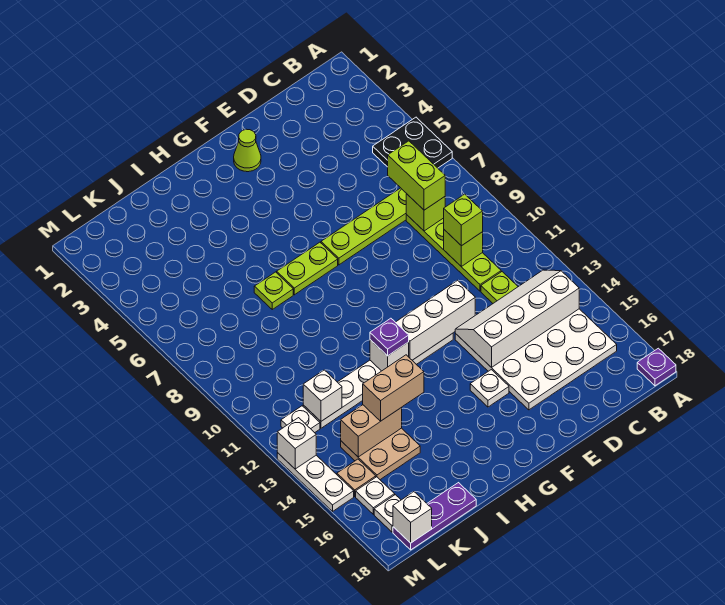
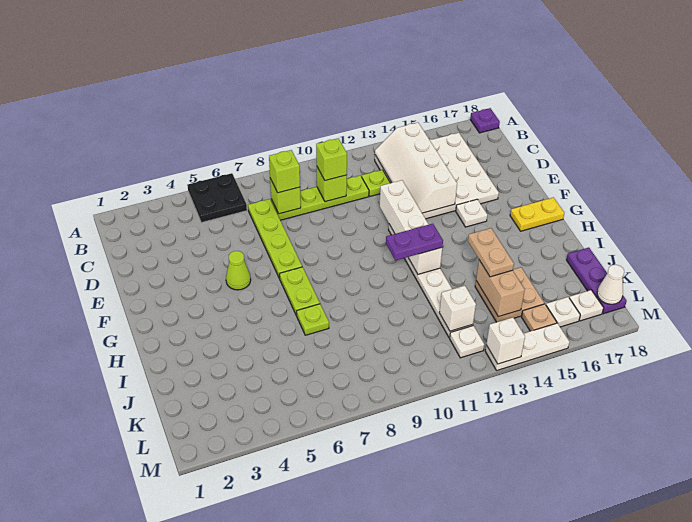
lime 1x2 brick [388,141,445,210] -> lime 1x1 brick [269,150,300,193]
lime 1x1 cone [234,129,261,172] -> lime 1x1 cone moved to [226,251,251,290]
none -> yellow 1x2 plate [510,197,564,231]
purple 1x1 plate [370,318,409,356] -> purple 1x2 plate [386,224,443,260]
tan 1x2 brick [363,355,424,421] -> tan 1x2 plate [468,228,514,277]
white 1x1 brick [393,492,432,543] -> white 1x1 cone [597,265,624,304]

